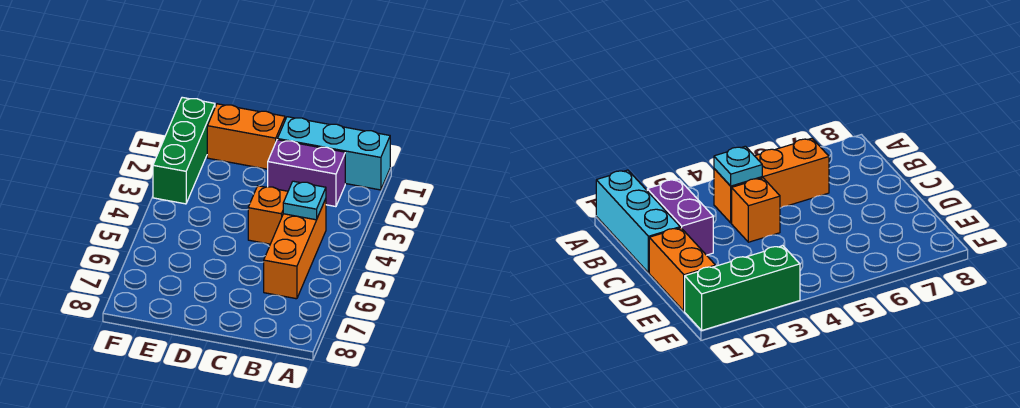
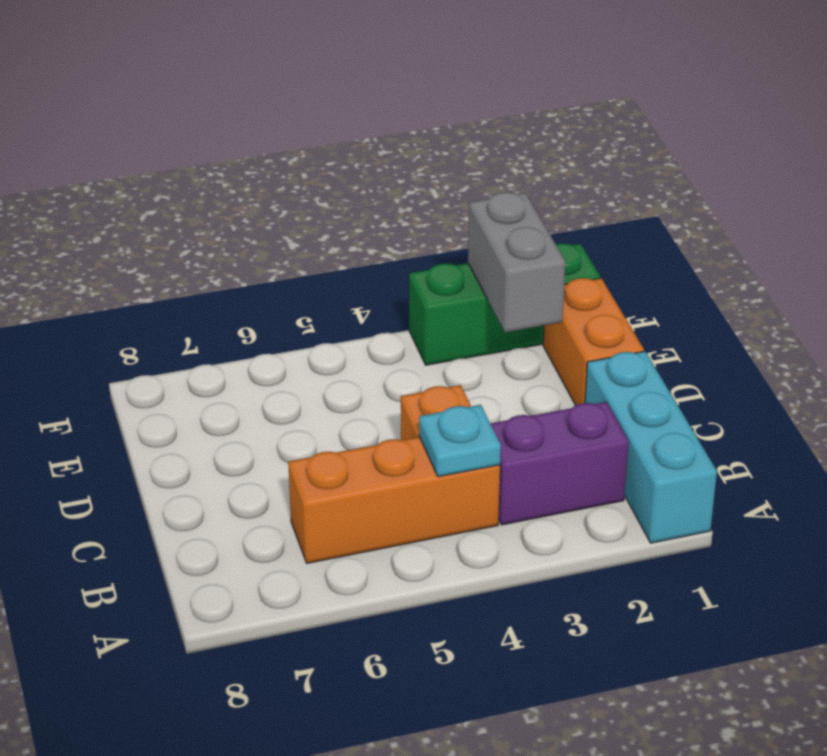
purple 1x2 brick [268,140,345,207] -> purple 1x2 brick turned to [490,402,629,525]
none -> grey 1x2 brick [468,192,565,332]

